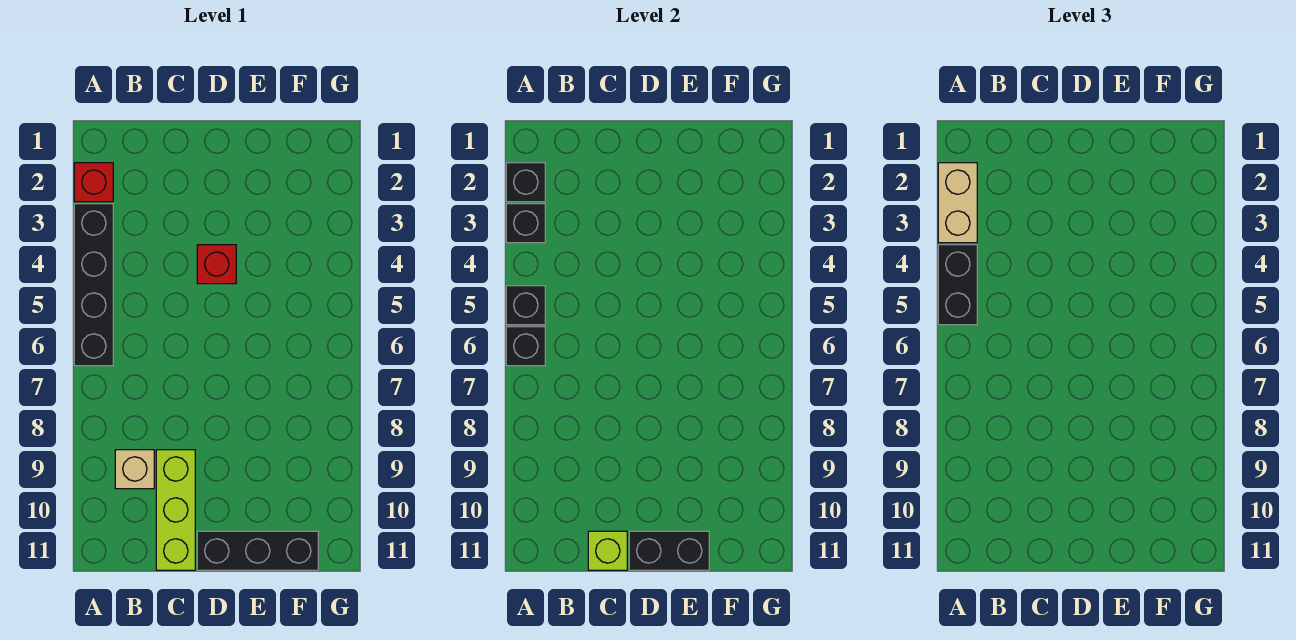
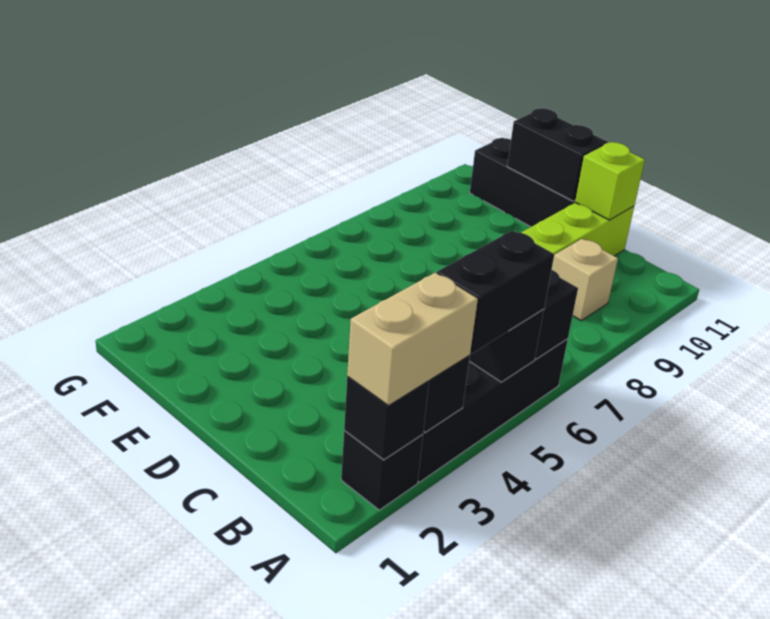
red 1x1 brick [74,163,113,202] -> black 1x1 brick [341,431,423,510]
red 1x1 brick [197,245,236,284] -> none

